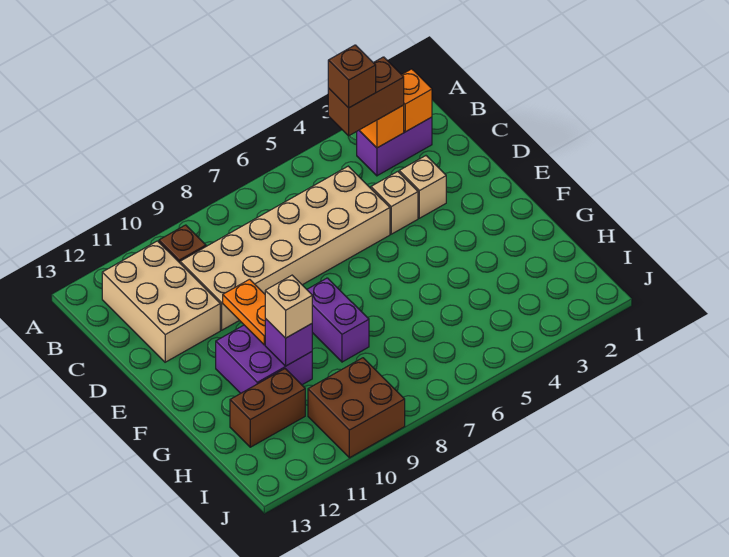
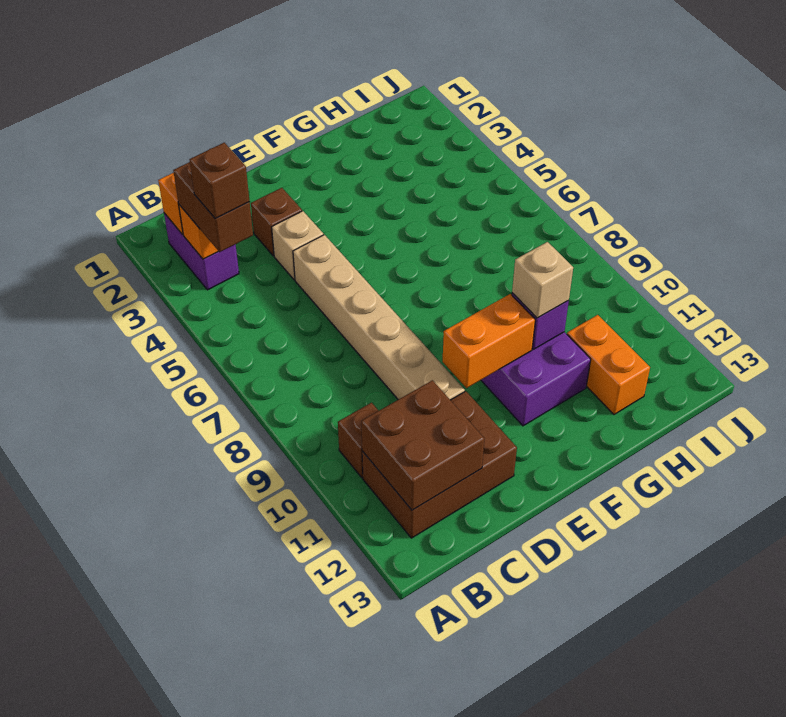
tan 2x3 brick [102,241,220,362] -> brown 2x3 brick [362,391,517,538]
tan 2x6 brick [180,166,390,330] -> tan 1x6 brick [293,235,465,400]
tan 1x1 brick [399,156,446,218] -> brown 1x1 brick [251,188,302,256]
orange 1x2 plate [223,279,265,345] -> orange 1x2 brick [443,294,535,388]
purple 1x2 brick [307,278,369,362] -> none
brown 1x2 brick [230,369,305,447] -> orange 1x2 brick [567,315,650,414]
brown 2x2 brick [308,358,405,458] -> brown 2x2 brick moved to [361,380,484,510]

